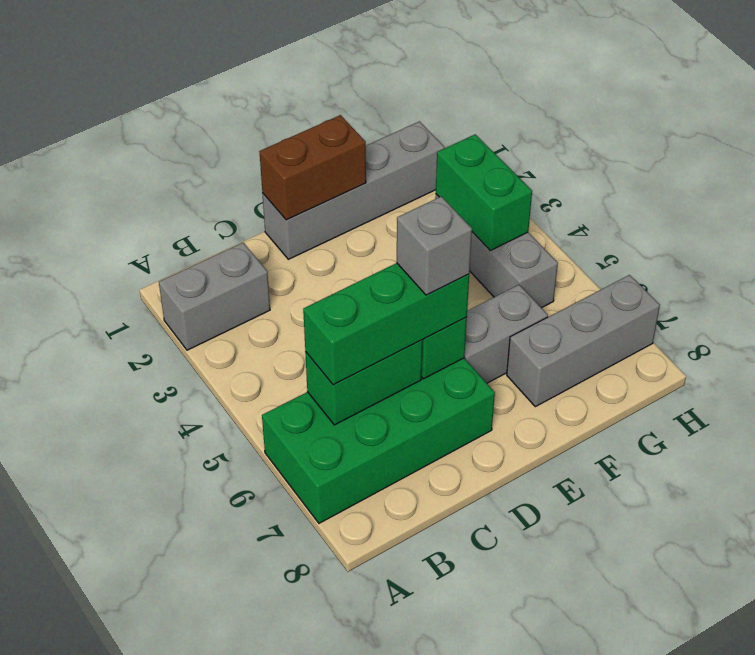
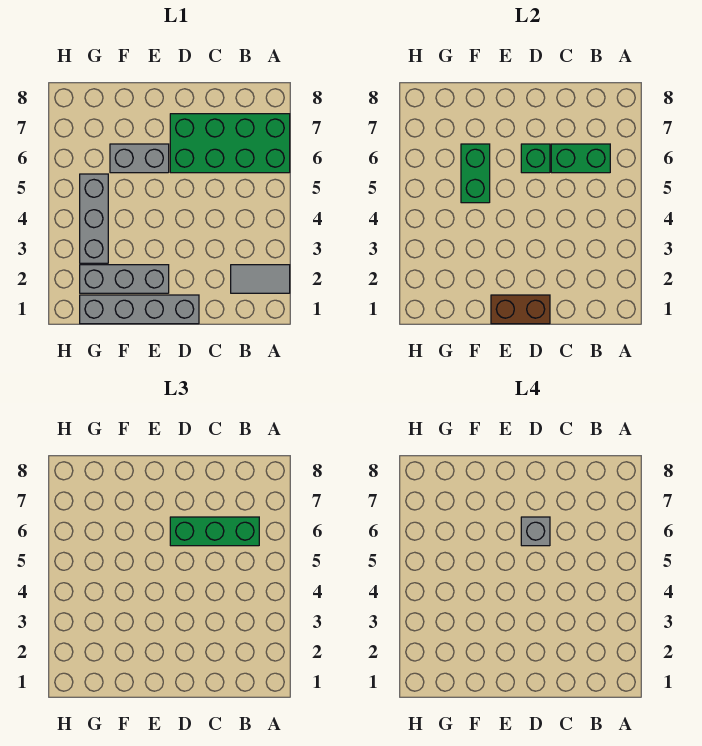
grey 1x2 brick [159,243,270,350] -> grey 1x2 tile [231,265,290,293]
grey 1x3 brick [507,275,660,407] -> grey 1x3 brick moved to [80,265,169,293]
green 1x2 brick [436,134,532,251] -> green 1x2 brick moved to [461,144,490,203]

